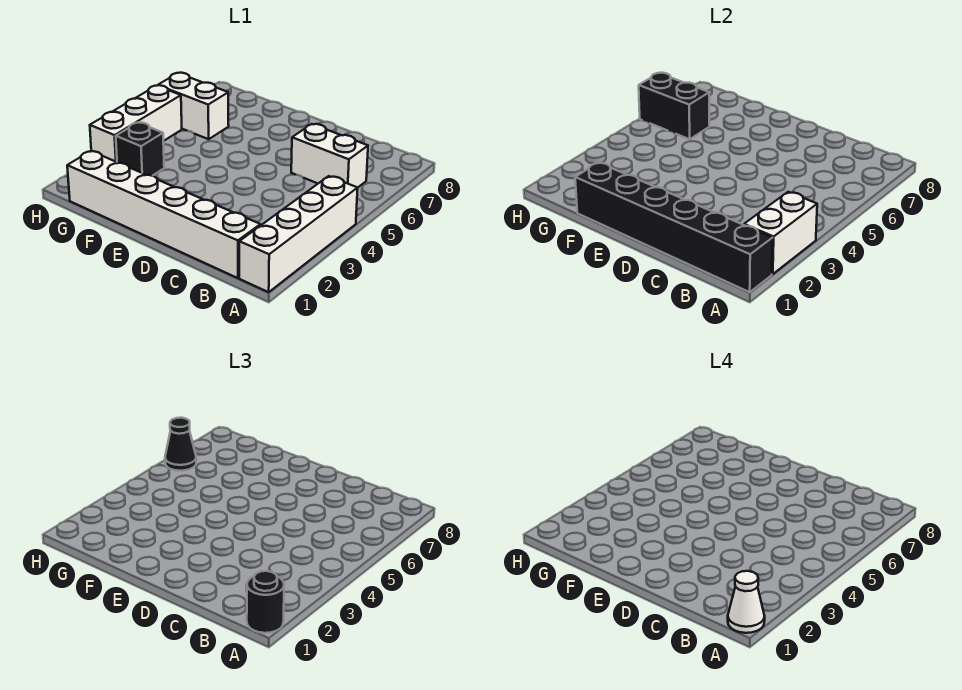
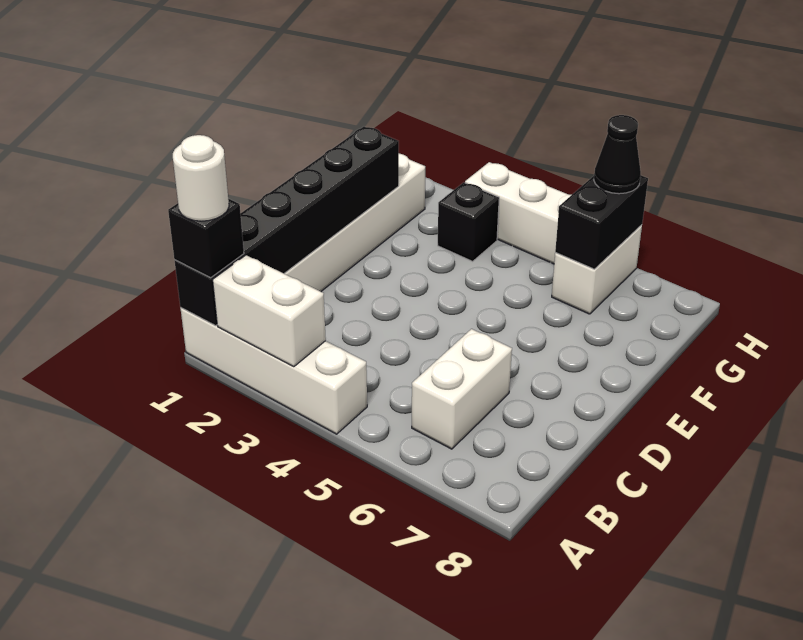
black 1x1 round brick [247,571,284,633] -> black 1x1 brick [168,199,244,278]
white 1x1 cone [728,571,765,633] -> white 1x1 round brick [173,135,229,221]

